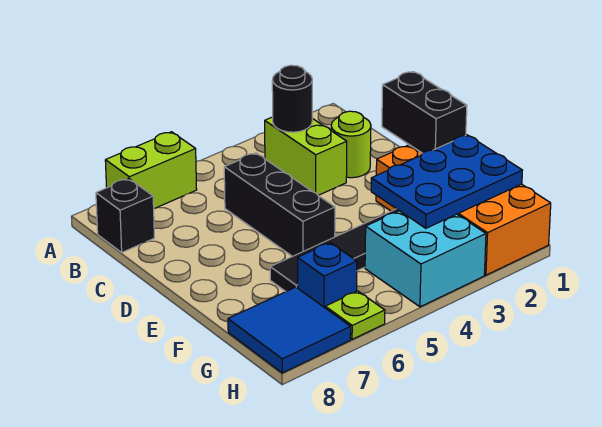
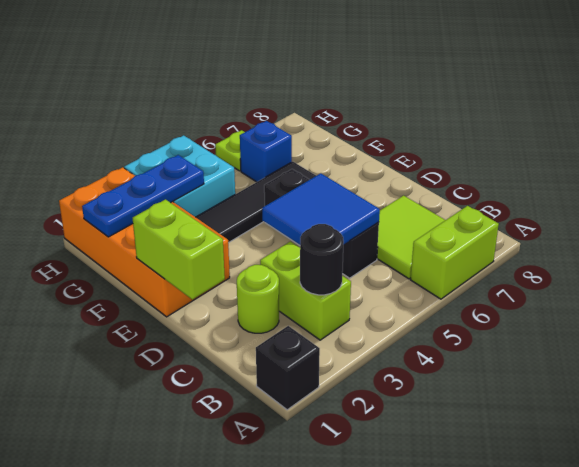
none -> lime 2x2 tile [377,196,445,279]
black 1x1 brick [96,179,154,252] -> black 1x1 brick moved to [256,326,320,410]
black 1x2 brick [382,72,467,153] -> lime 1x2 brick [133,199,225,299]
blue 2x3 plate [371,135,522,228] -> blue 1x3 plate [82,155,204,237]
blue 2x2 tile [228,287,351,373] -> blue 2x2 tile moved to [262,173,380,245]

